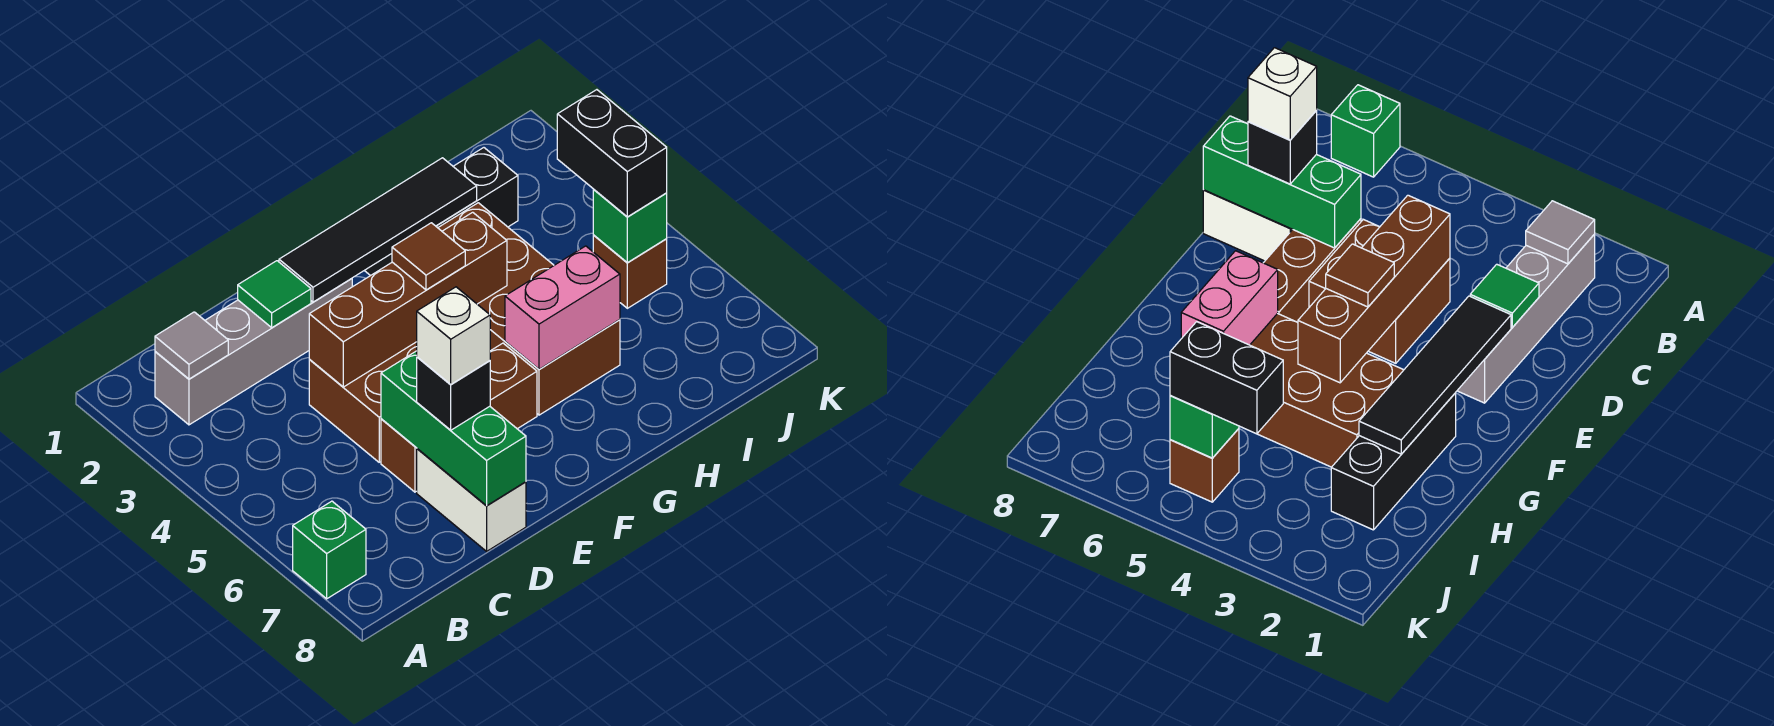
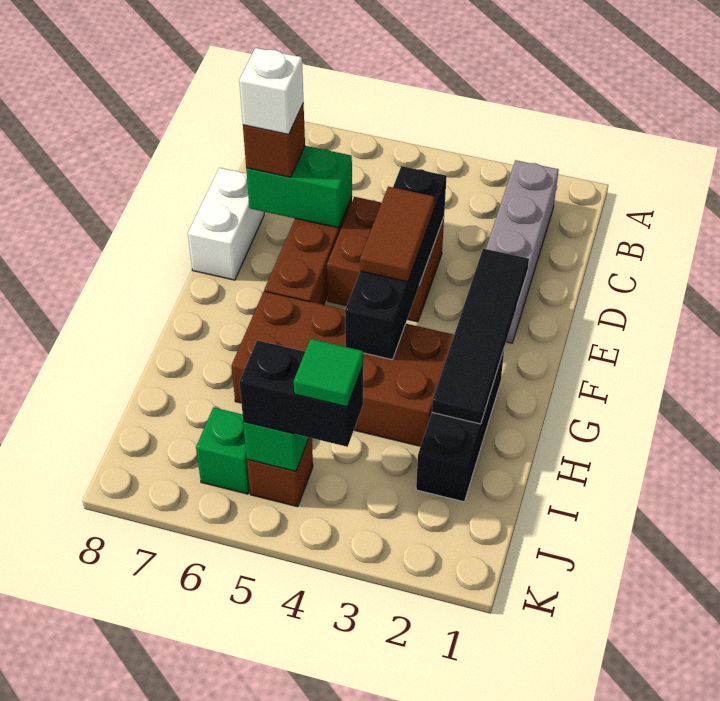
green 1x1 brick [293,501,366,599] -> green 1x1 brick moved to [196,407,250,494]
grey 1x1 tile [155,312,228,379] -> none
green 1x1 tile [238,261,311,328] -> green 1x1 tile moved to [294,339,363,407]
brown 1x4 brick [309,212,507,387] -> black 1x4 brick [345,166,447,360]
green 1x3 brick [381,351,526,506] -> green 1x2 brick [246,146,352,228]
white 1x2 brick [417,449,526,551] -> white 1x2 brick turned to [188,168,264,280]
black 1x1 brick [417,357,490,430] -> brown 1x1 brick [243,103,305,177]
brown 1x1 tile [392,223,465,290] -> brown 1x2 tile [360,187,435,282]
pink 1x2 brick [505,246,620,369] -> none

